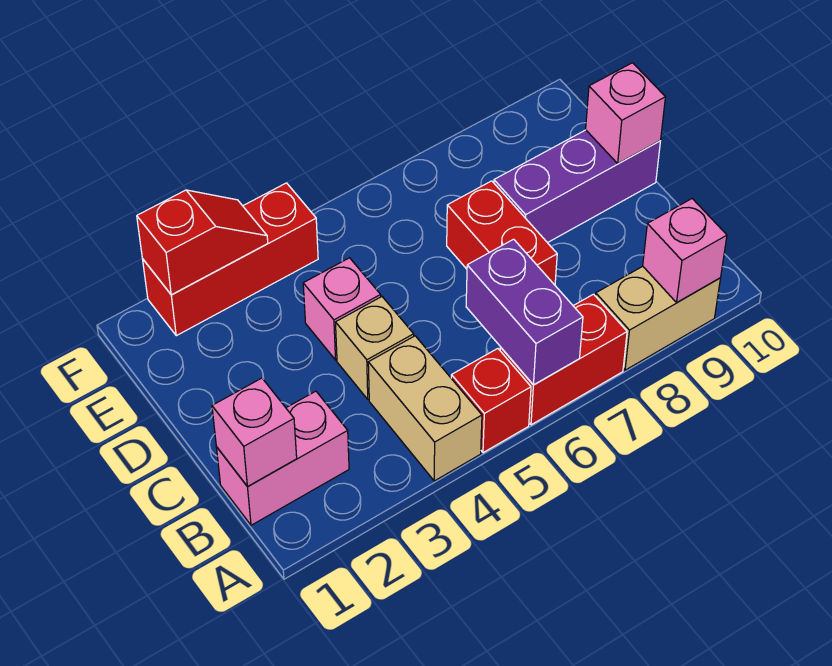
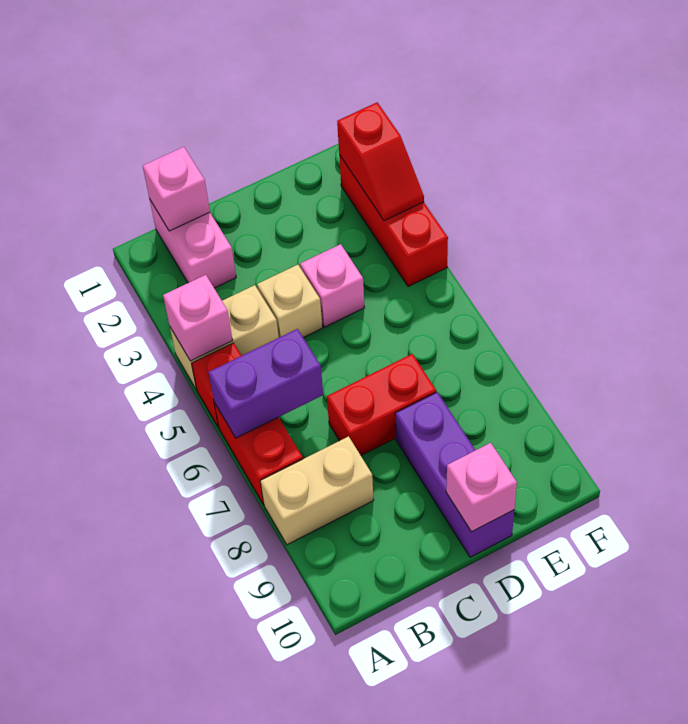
tan 1x2 brick [596,266,720,370] -> tan 1x2 brick turned to [260,436,374,545]
pink 1x1 brick [643,199,727,302] -> pink 1x1 brick moved to [163,275,233,361]

